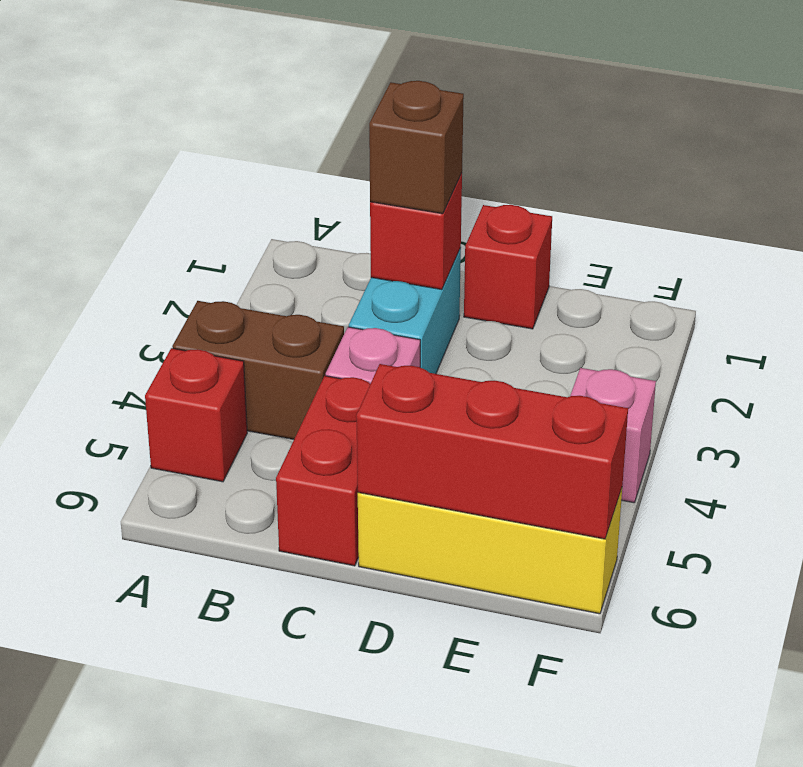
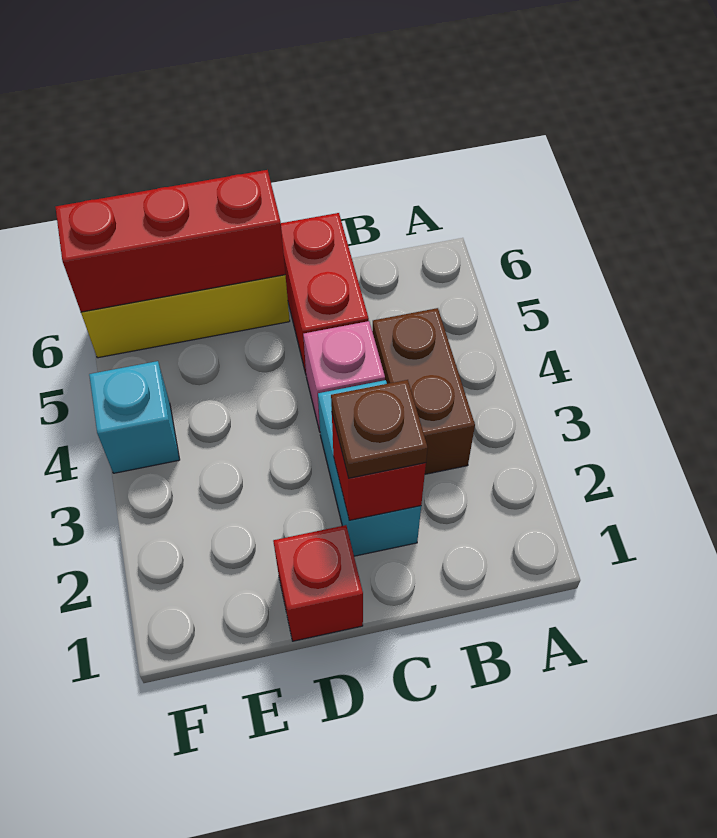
brown 1x2 brick [172,301,344,439] -> brown 1x2 brick turned to [372,308,475,474]
red 1x1 brick [145,348,247,482] -> none
brown 1x1 brick [369,81,464,214] -> brown 1x1 plate [331,380,428,478]
pink 1x1 brick [570,368,656,503] -> cyan 1x1 brick [89,361,180,473]

